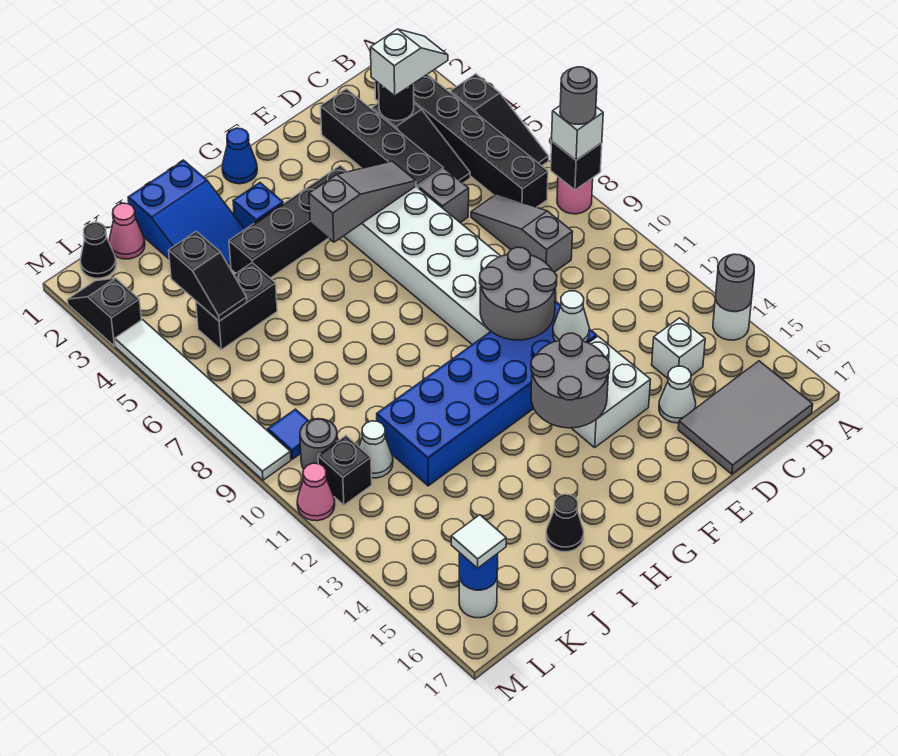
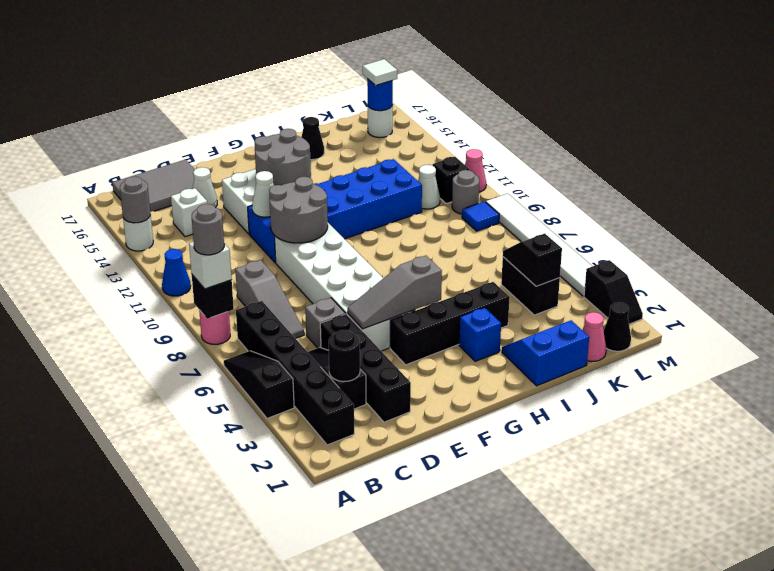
white 1x2 slope [371,29,448,96] -> none
blue 1x1 cone [222,128,257,184] -> blue 1x1 cone moved to [162,249,191,296]
blue 2x3 slope [128,161,245,268] -> blue 2x2 slope [502,320,589,386]
black 1x2 brick [196,263,277,350] -> black 1x2 brick turned to [501,257,560,315]

